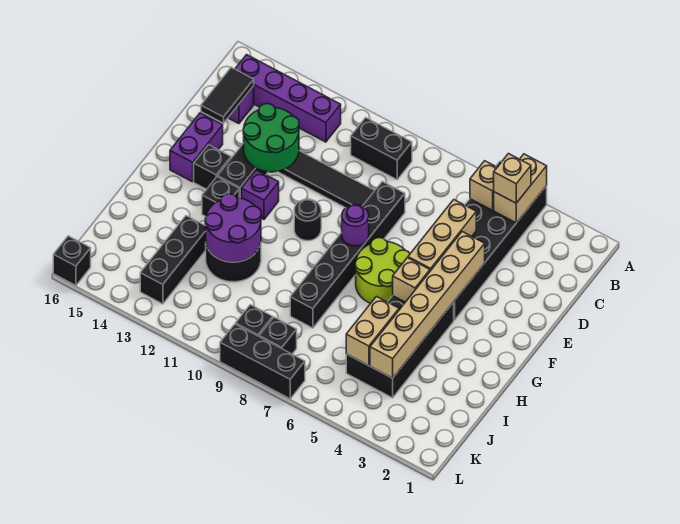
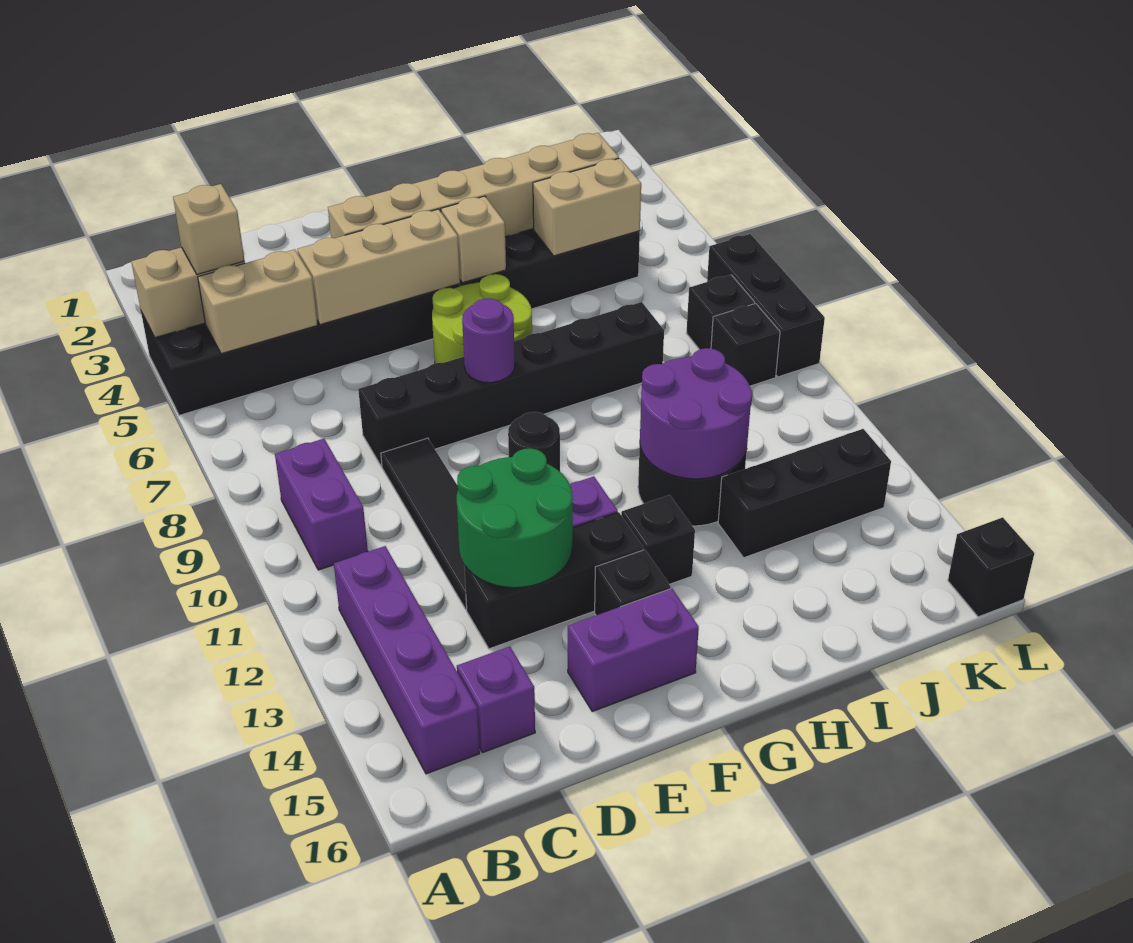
tan 1x1 brick [470,161,497,210] -> tan 1x2 brick [198,249,317,354]
black 1x2 brick [351,118,412,180] -> purple 1x2 brick [275,439,368,570]
black 1x2 tile [201,67,254,123] -> none

